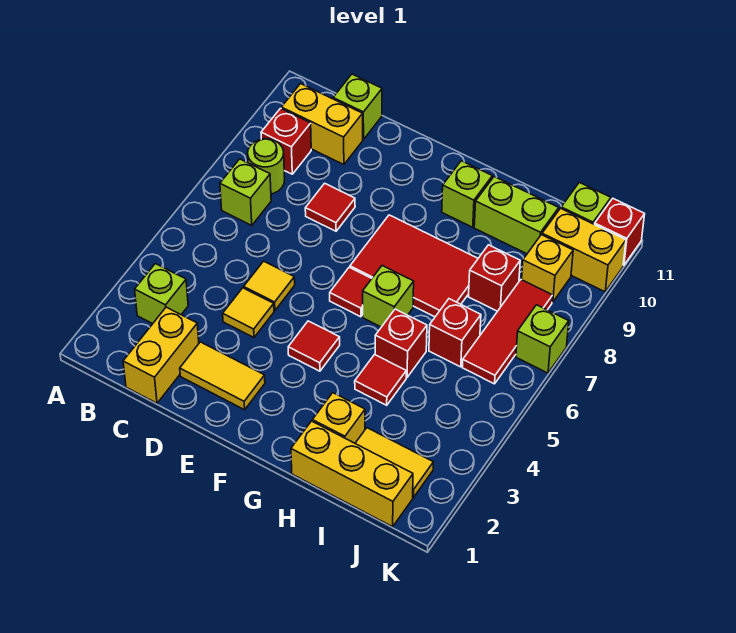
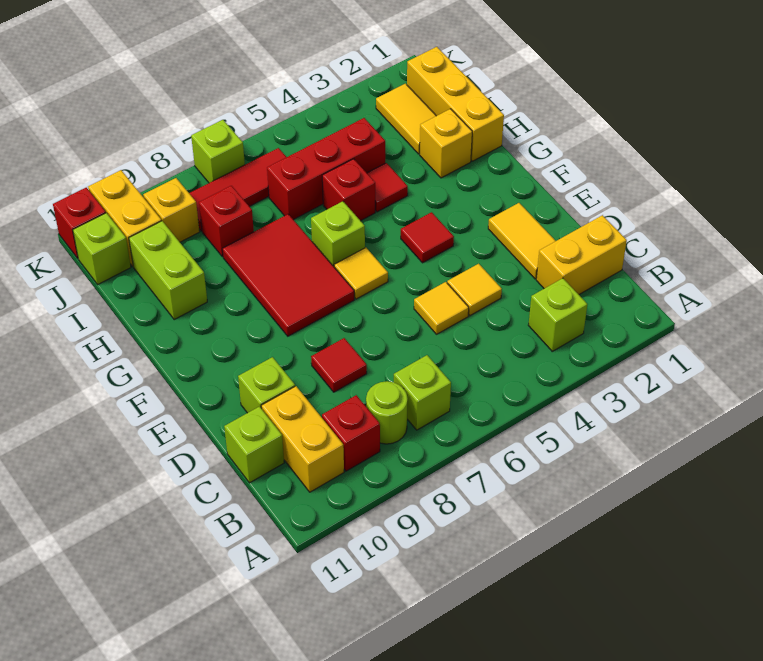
red 1x1 tile [330,267,372,317] -> yellow 1x1 tile [334,248,388,299]
lime 1x1 brick [442,161,492,227] -> lime 1x1 brick moved to [238,357,295,413]
red 1x1 brick [429,299,481,367] -> red 1x3 brick [267,118,385,220]

